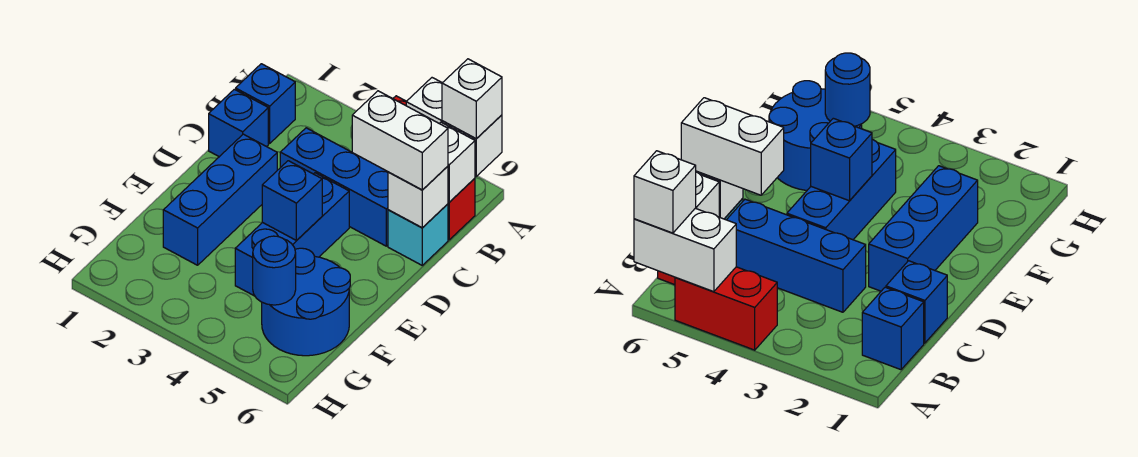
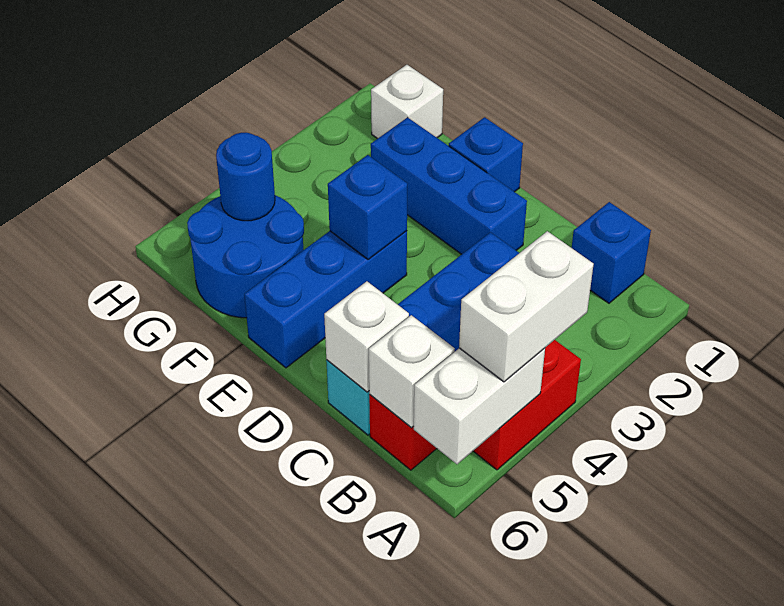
white 1x1 brick [442,59,502,139] -> white 1x1 brick moved to [371,65,443,139]
blue 1x1 brick [209,89,268,157] -> blue 1x1 brick moved to [449,117,523,192]
white 1x2 brick [352,91,448,190] -> white 1x2 brick moved to [459,231,594,382]
blue 1x3 brick [235,173,349,296] -> blue 1x3 brick turned to [244,231,407,368]

